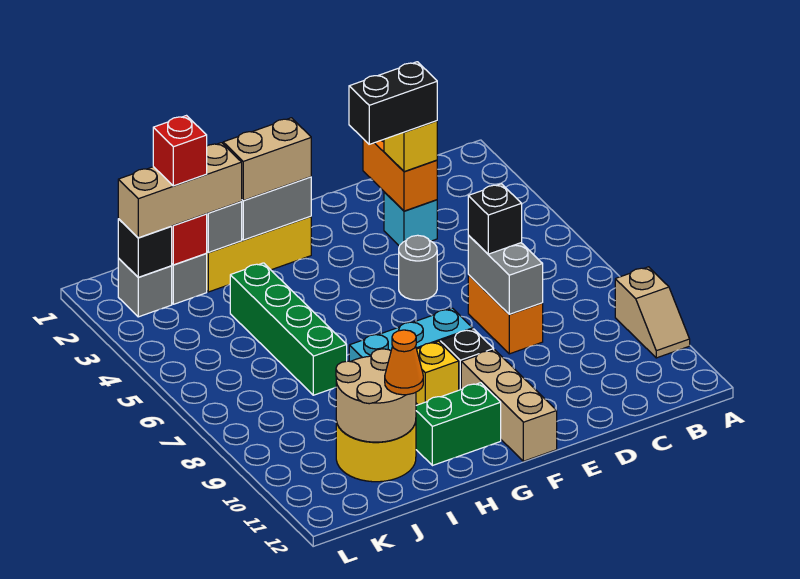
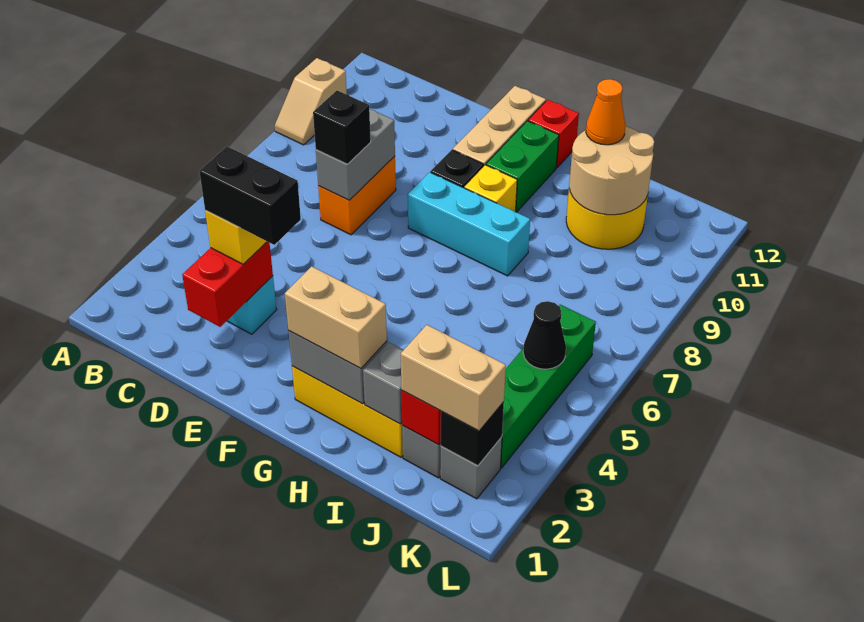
tan 1x2 slope [615,267,690,358] -> tan 1x2 slope turned to [275,58,347,145]
orange 1x2 brick [363,139,437,211] -> red 1x2 brick [182,242,273,327]
grey 1x1 round brick [399,235,437,300] -> none
green 1x2 brick [416,383,501,466] -> green 1x2 brick turned to [486,121,559,212]
tan 1x3 brick [118,143,242,238] -> tan 1x2 brick [401,325,506,431]
green 1x4 brick [230,263,347,395] -> green 1x4 brick moved to [500,305,596,468]
red 1x1 brick [153,116,207,186] -> red 1x1 brick moved to [528,100,579,167]
none -> black 1x1 cone [523,301,566,369]

